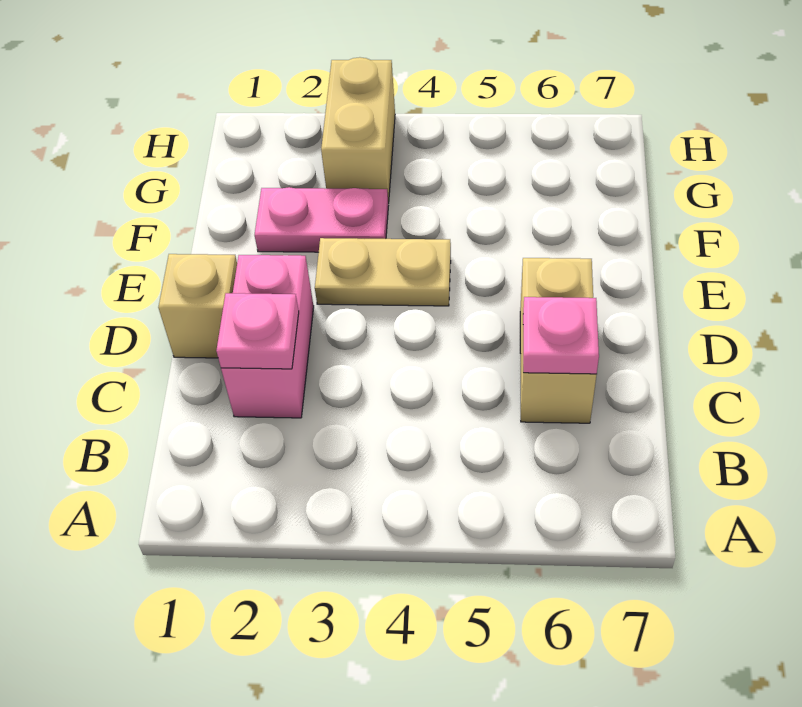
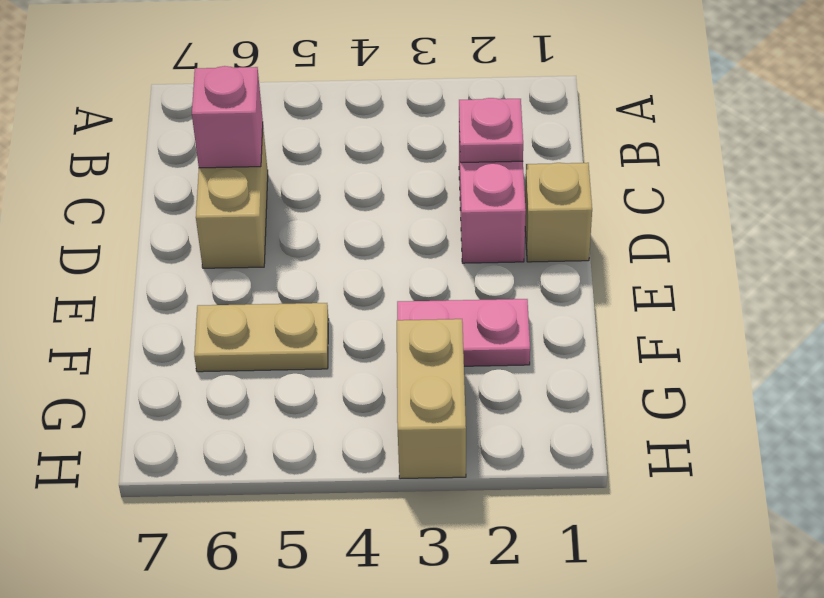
pink 1x1 plate [523,297,599,374] -> pink 1x1 brick [192,66,263,168]
tan 1x2 plate [315,238,451,306] -> tan 1x2 plate moved to [194,303,329,372]

